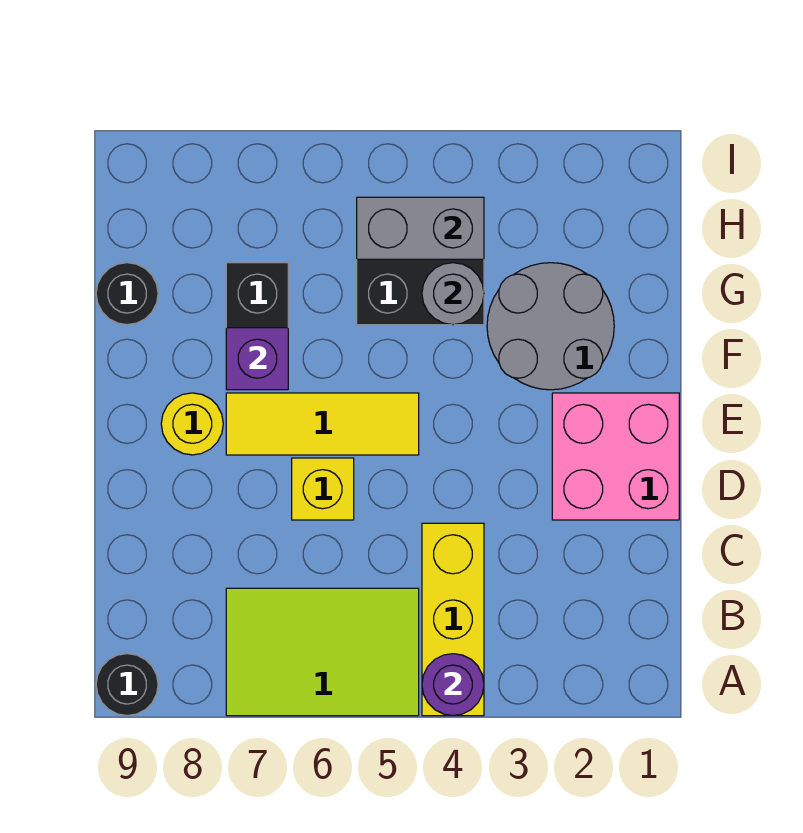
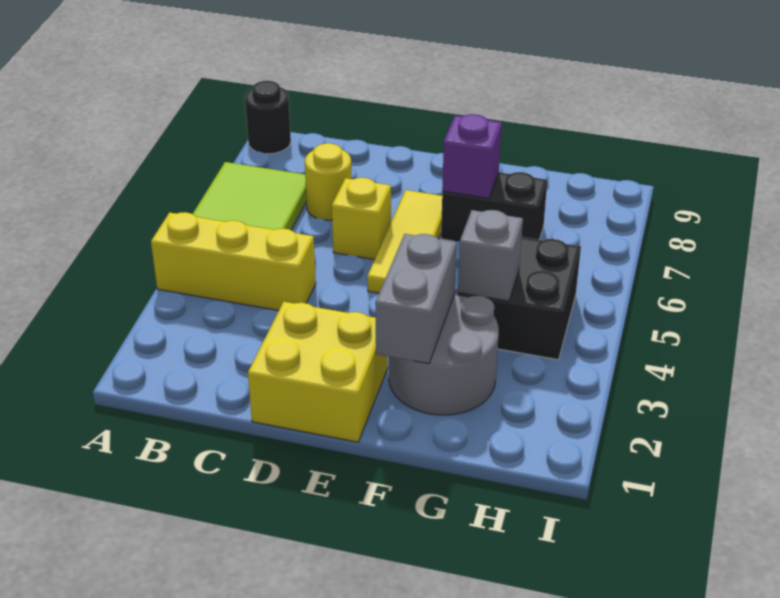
purple 1x1 round brick [422,654,484,716] -> none
pink 2x2 brick [552,393,679,520] -> yellow 2x2 brick [248,302,388,442]
yellow 1x1 round brick [161,393,223,455] -> yellow 1x1 round brick moved to [305,143,352,220]
grey 1x1 round brick [422,263,484,325] -> grey 1x1 brick [458,210,523,301]
black 1x1 round brick [96,263,158,325] -> none
grey 1x2 brick [357,197,484,259] -> grey 1x2 brick moved to [375,234,457,364]

